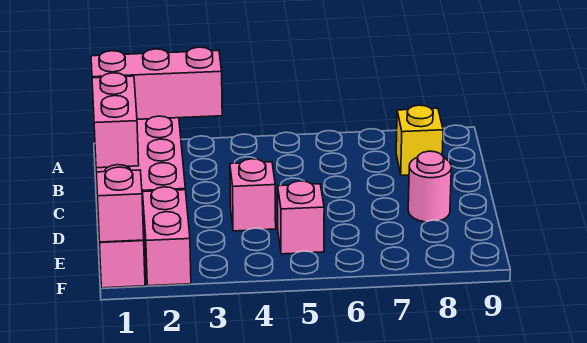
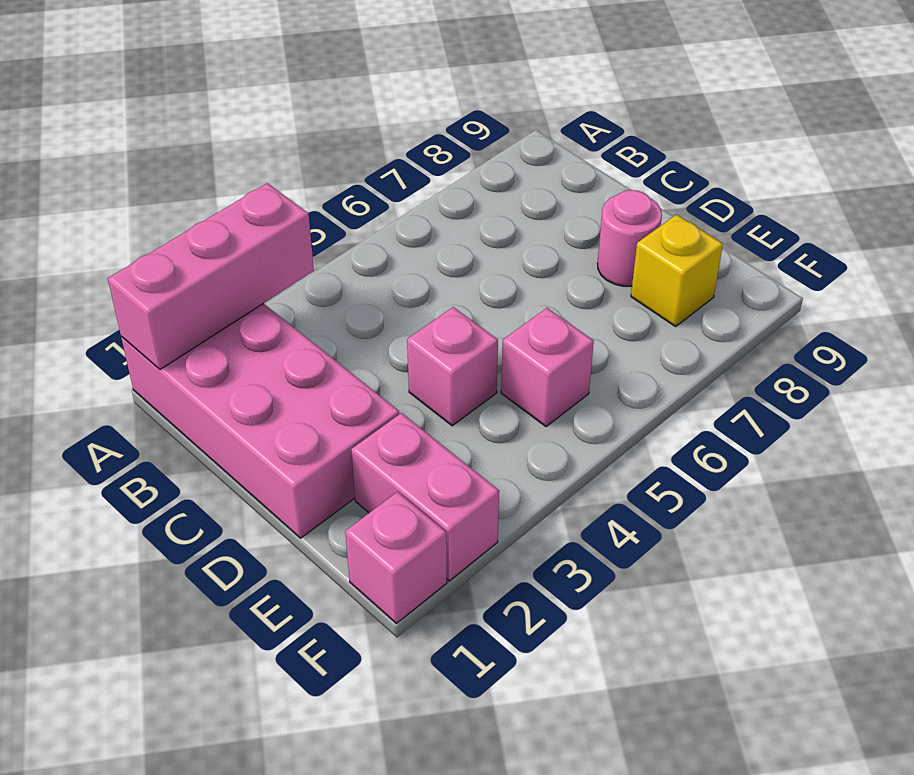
pink 1x2 brick [92,73,139,168] -> none
yellow 1x1 brick [396,105,443,175] -> yellow 1x1 brick moved to [631,215,723,326]
pink 1x1 brick [96,167,144,242] -> none

